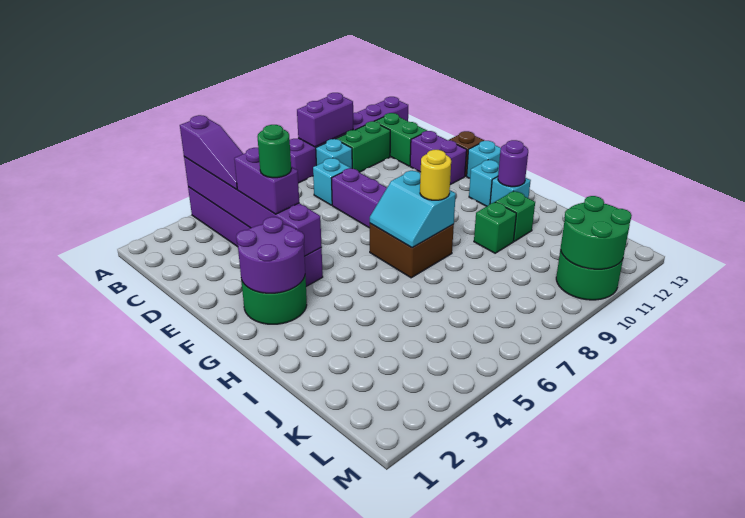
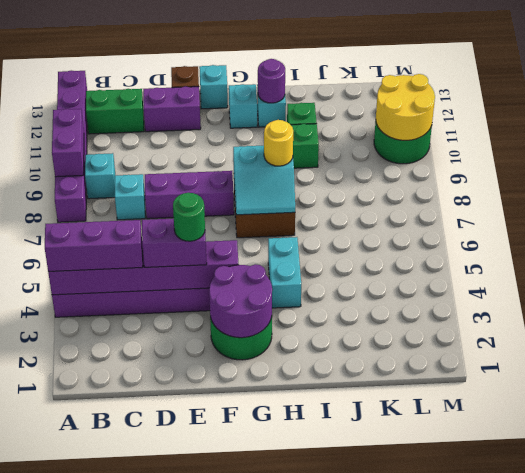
purple 1x3 slope [180,115,243,190] -> purple 1x3 brick [45,220,143,272]
green 1x2 brick [336,121,390,172] -> none
none -> cyan 1x2 brick [268,237,301,308]
green 2x2 round brick [561,196,632,269] -> yellow 2x2 round brick [376,74,435,140]

